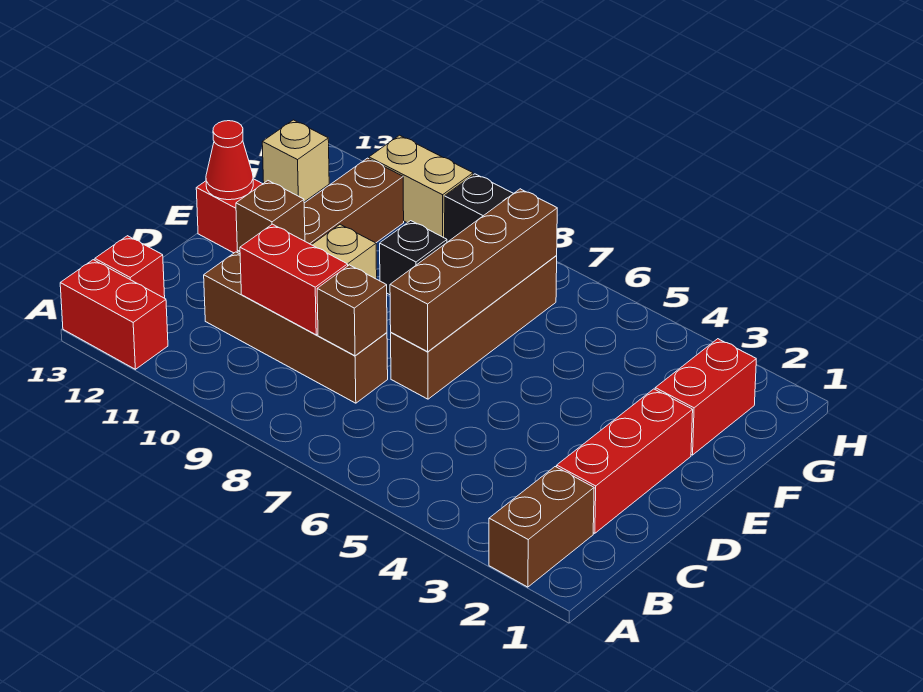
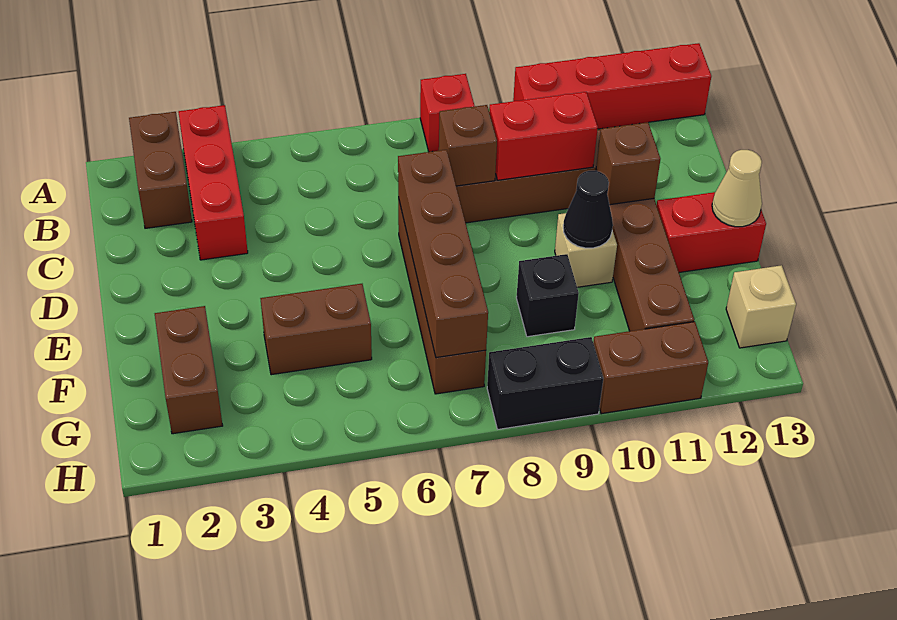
red 1x2 brick [60,260,168,369] -> red 1x4 brick [513,43,711,129]
red 1x1 brick [95,236,165,298] -> red 1x1 brick moved to [420,74,475,152]
red 1x3 brick [557,389,693,533] -> red 1x3 brick moved to [178,105,248,260]
none -> black 1x1 cone [563,171,613,248]
red 1x1 cone [206,121,253,200] -> tan 1x1 cone [712,150,762,227]
red 1x2 brick [655,339,756,455] -> brown 1x2 brick [155,306,223,434]
none -> brown 1x2 brick [260,284,372,375]
tan 1x2 brick [369,135,473,238] -> brown 1x2 brick [593,322,708,414]

